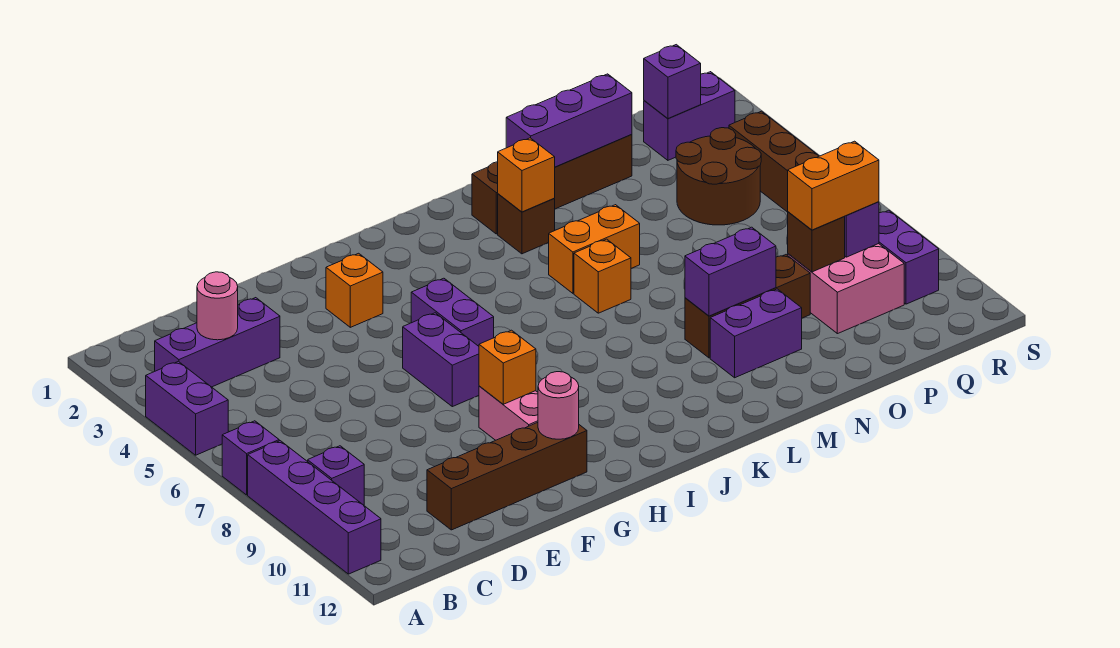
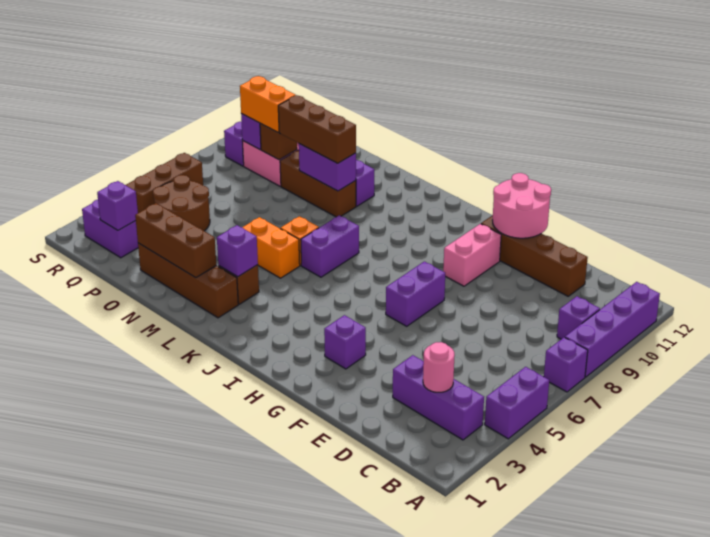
orange 1x1 brick [326,253,383,327] -> purple 1x1 brick [324,315,366,369]
orange 1x1 brick [479,330,536,404] -> none
pink 1x1 round brick [538,372,579,439] -> pink 2x2 round brick [493,173,551,238]
purple 1x2 brick [411,278,494,346] -> purple 1x2 brick moved to [301,215,359,277]
orange 1x1 brick [498,138,555,212] -> purple 1x1 brick [217,225,258,277]
purple 1x3 brick [506,74,632,167] -> brown 1x3 brick [135,203,216,278]
none -> brown 1x3 brick [278,95,356,163]

